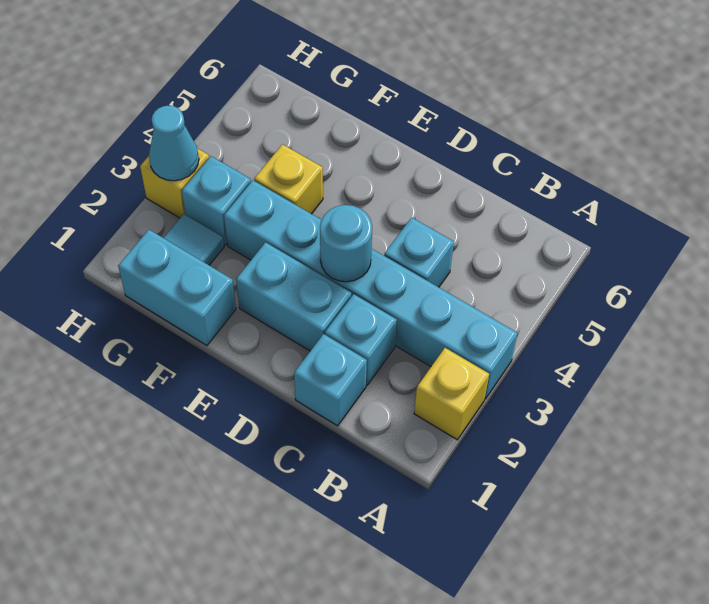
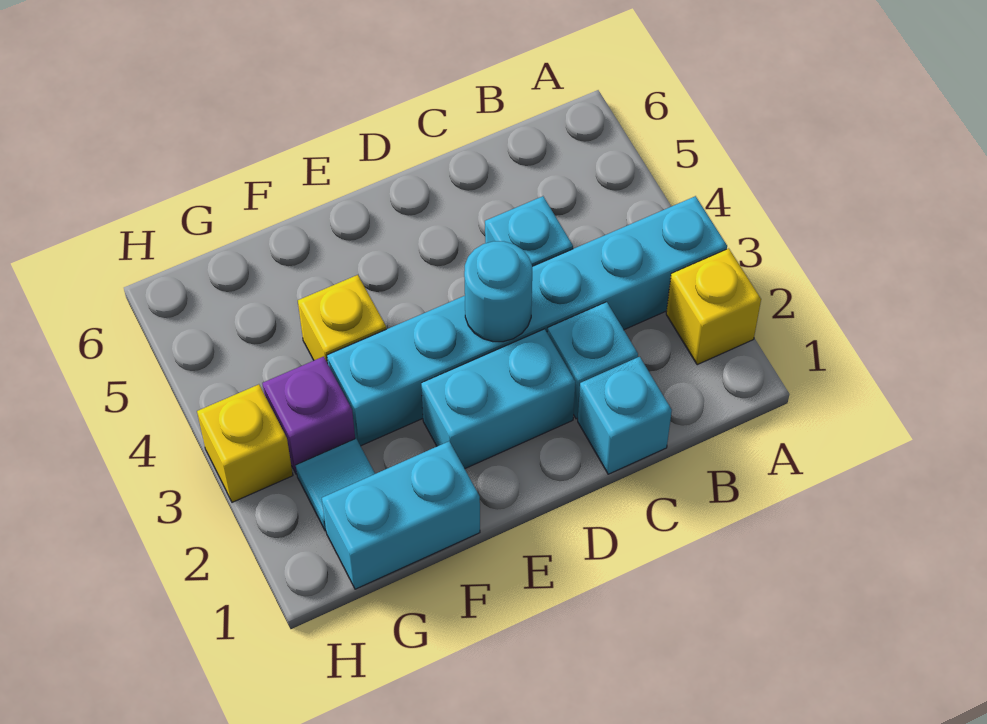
cyan 1x1 brick [182,156,251,245] -> purple 1x1 brick [262,356,355,474]
cyan 1x1 cone [149,106,199,181] -> none

